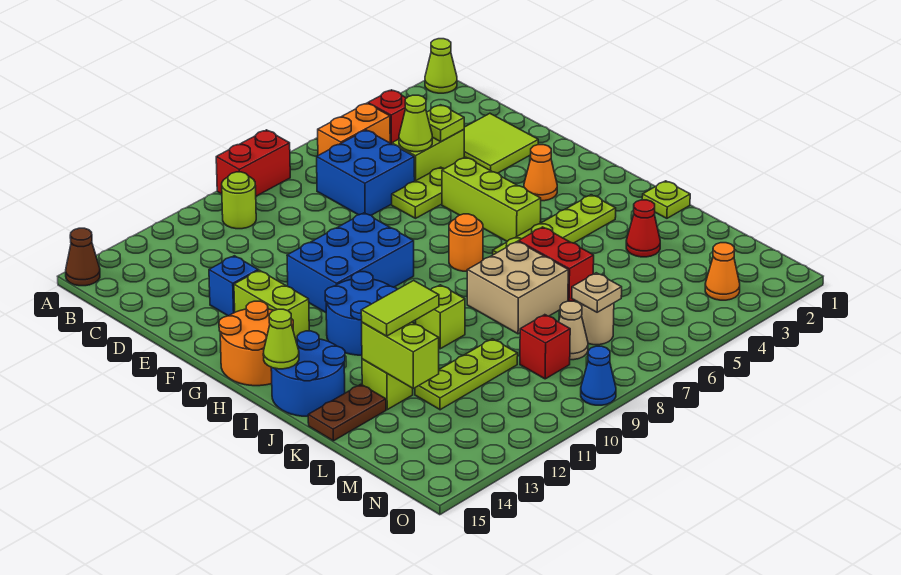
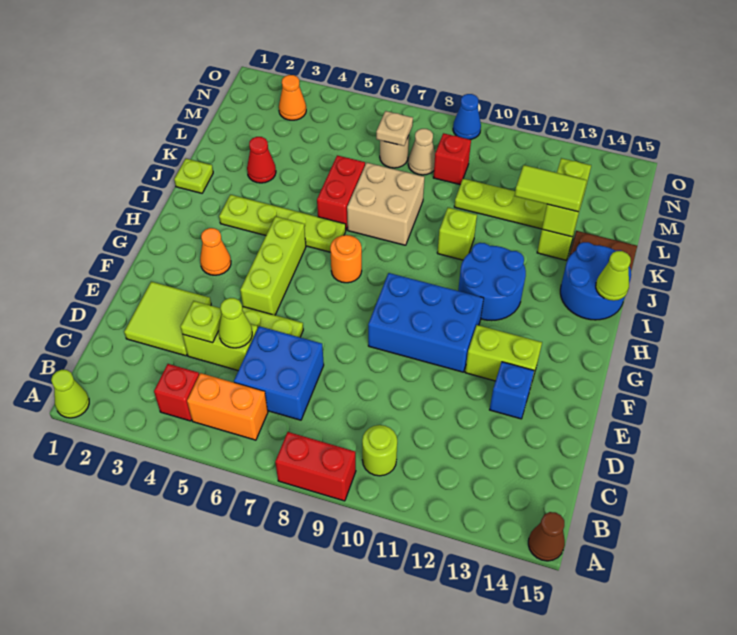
lime 1x2 brick [234,270,309,339] -> lime 1x2 brick turned to [465,325,542,384]
orange 2x2 round brick [219,301,293,386] -> none

